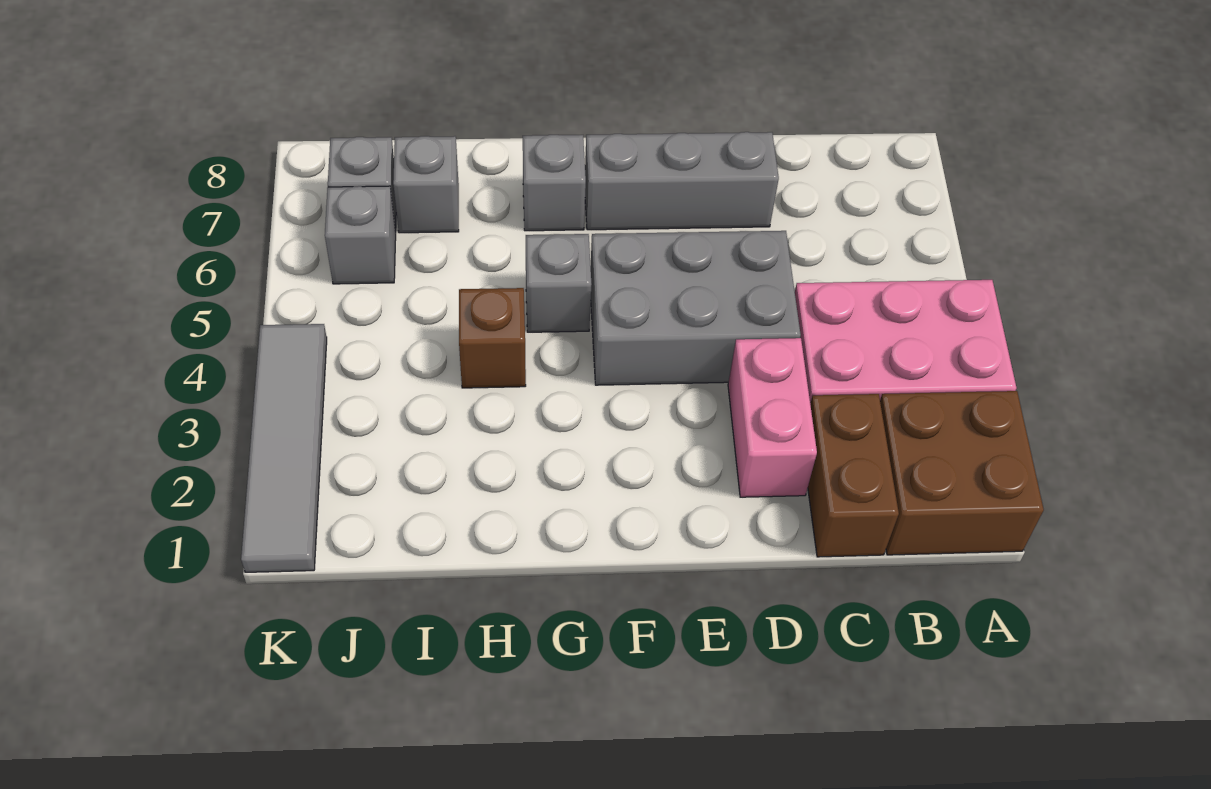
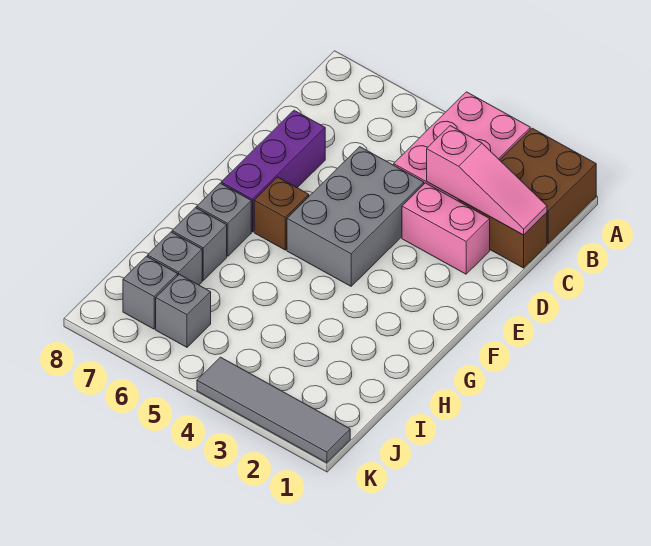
none -> pink 1x3 slope [427,126,547,235]
grey 1x3 brick [585,132,779,230] -> purple 1x3 brick [221,110,325,232]
grey 1x1 brick [526,234,591,332] -> grey 1x1 brick moved to [172,208,227,280]
brown 1x1 brick [459,288,526,388] -> brown 1x1 brick moved to [254,177,309,250]

